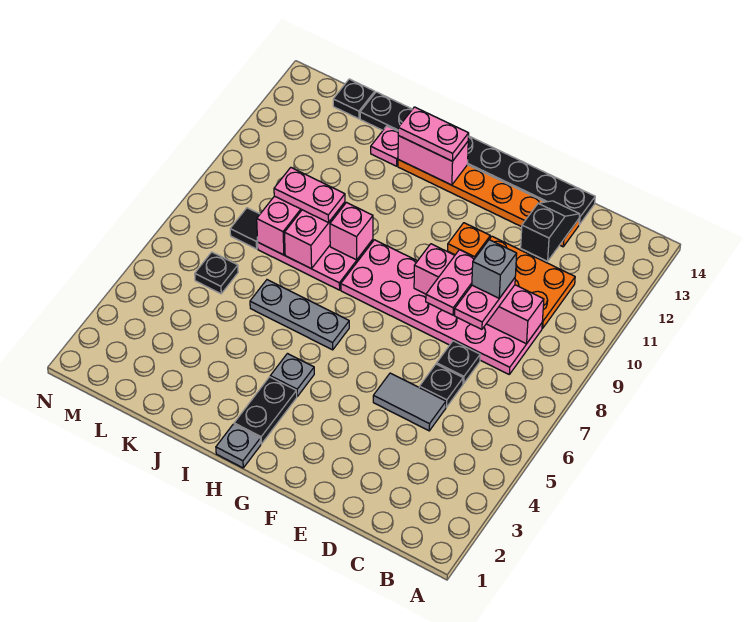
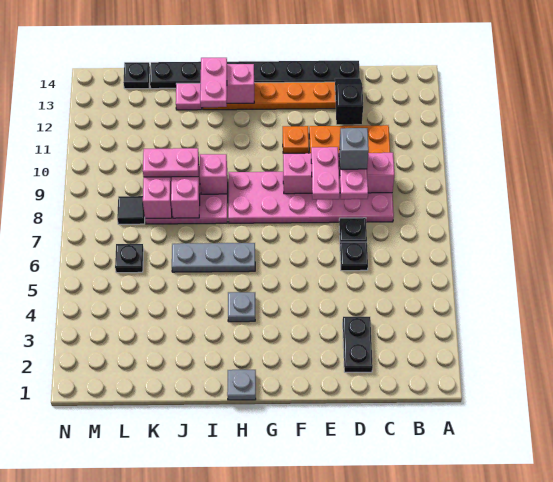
grey 1x2 tile [373,373,446,431] -> none
black 1x2 plate [234,377,297,444] -> black 1x2 plate moved to [343,317,373,372]
pink 1x2 plate [398,107,469,161] -> pink 1x2 plate turned to [200,58,227,108]

